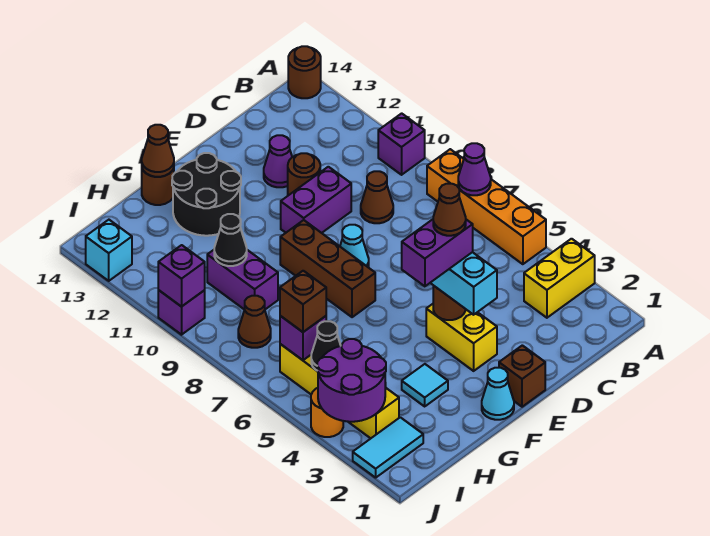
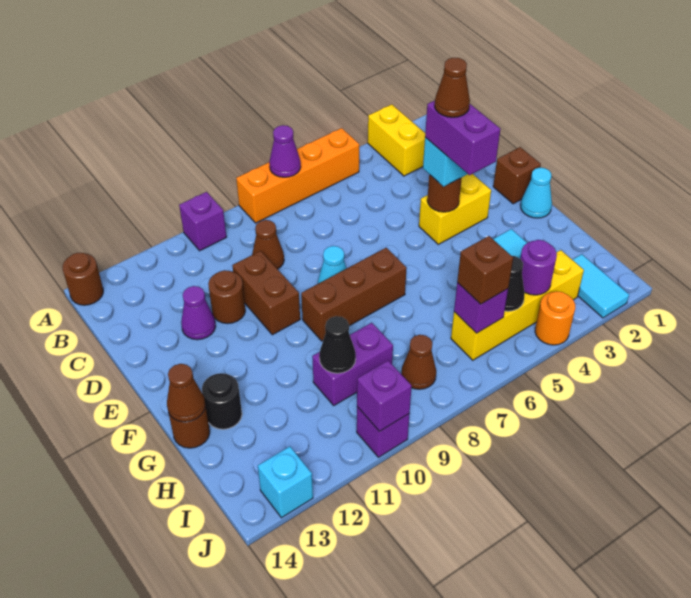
purple 1x2 brick [281,167,351,233] -> brown 1x2 brick [232,251,300,335]
black 2x2 round brick [172,153,241,236] -> black 1x1 round brick [202,373,242,429]
purple 2x2 round brick [317,339,386,422] -> purple 1x1 round brick [520,240,557,295]

